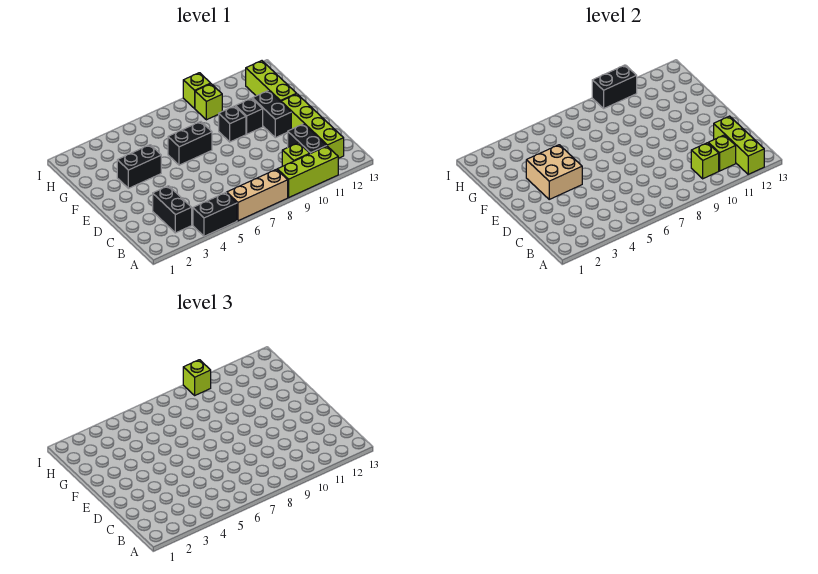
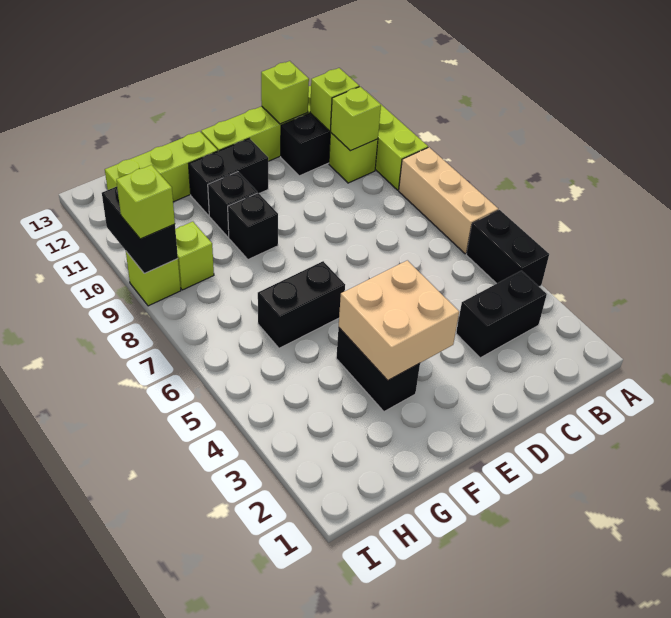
lime 1x3 brick [714,116,764,174] -> lime 1x1 brick [261,61,309,124]
black 1x2 brick [168,122,212,165] -> black 1x2 brick turned to [258,261,345,348]

